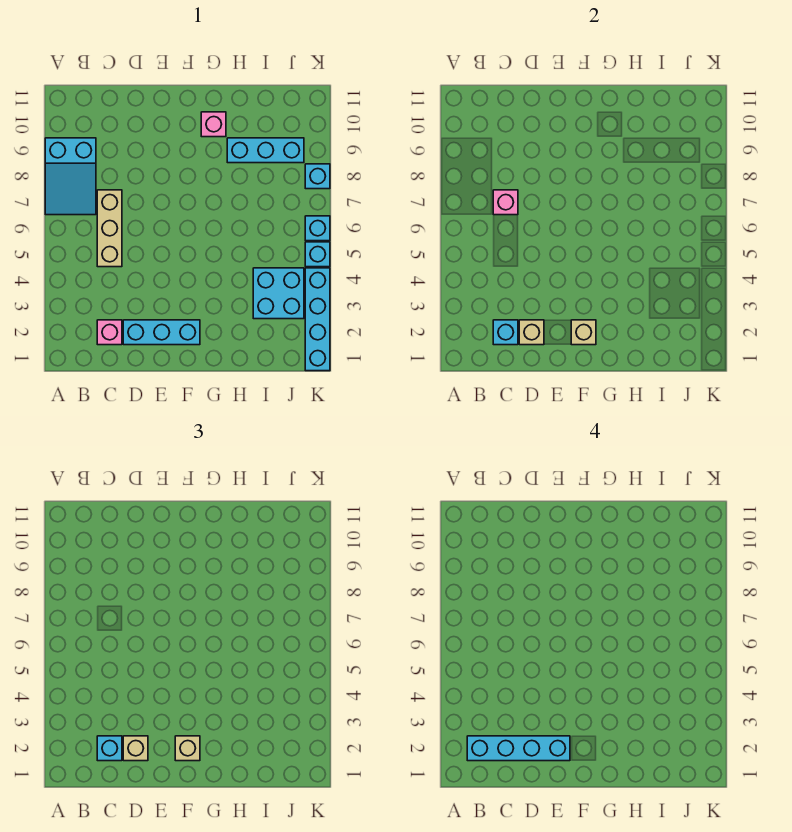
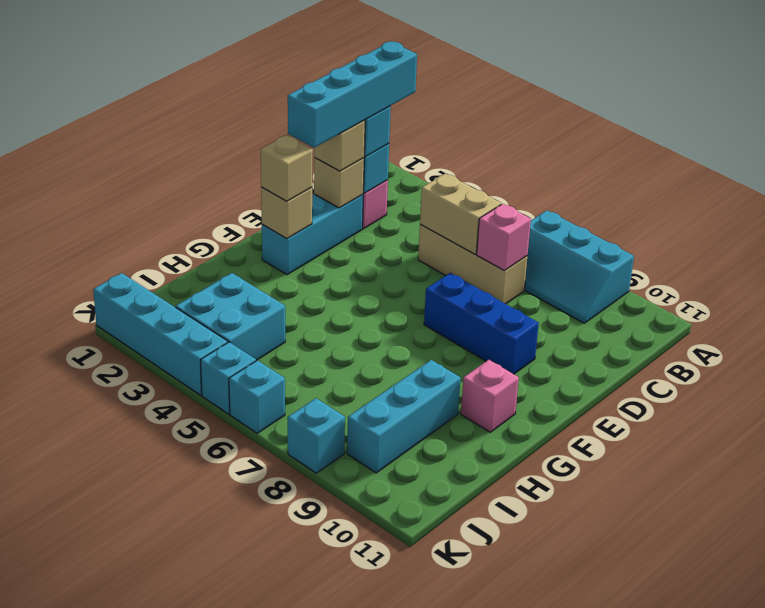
cyan 2x3 slope [45,138,96,215] -> cyan 2x3 slope turned to [524,210,634,323]
none -> tan 1x2 brick [420,173,501,254]
none -> blue 1x3 brick [424,273,539,374]

